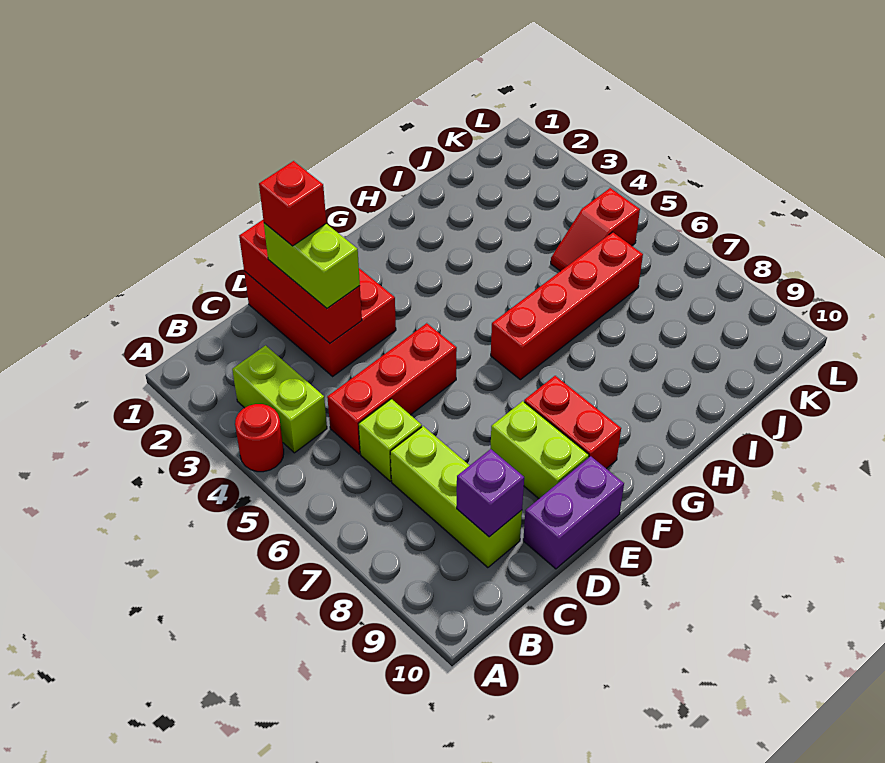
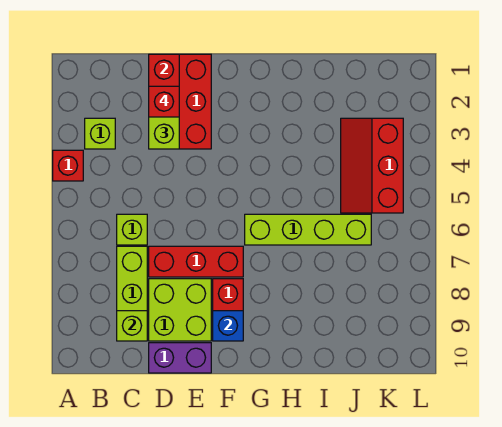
red 1x1 round brick [235,404,284,472] -> red 1x1 brick [53,150,83,181]
lime 1x2 brick [232,345,327,453] -> lime 1x1 brick [85,118,115,149]
red 1x3 brick [327,323,457,454] -> red 1x3 brick moved to [149,246,243,277]
purple 1x1 brick [457,449,524,537] -> lime 1x1 brick [117,311,147,341]
lime 1x2 brick [490,401,589,498] -> lime 2x2 brick [149,279,211,341]
none -> blue 1x1 brick [213,311,243,341]
red 1x4 brick [491,232,643,380] -> lime 1x4 brick [245,214,371,245]
red 1x2 slope [551,188,640,271] -> red 2x3 slope [341,118,403,213]

